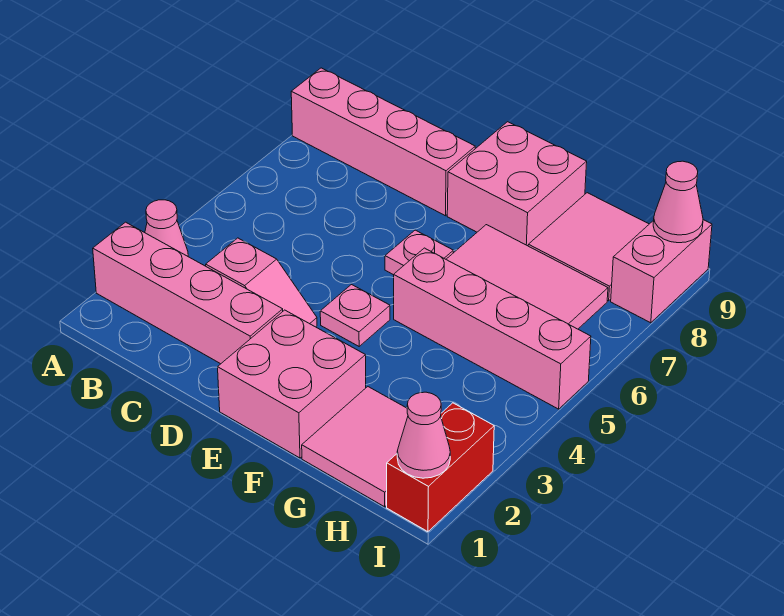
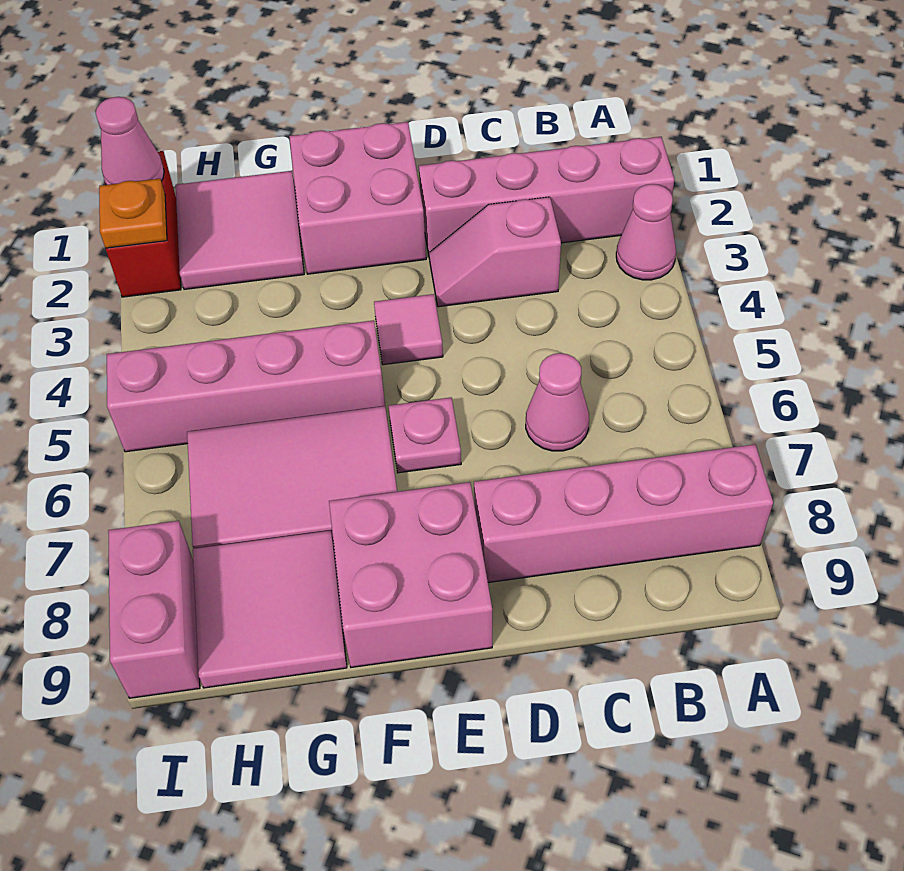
pink 1x1 plate [320,285,390,346] -> pink 1x1 tile [374,294,443,365]
none -> orange 1x1 plate [99,179,167,248]
pink 1x1 cone [653,161,703,243] -> pink 1x1 cone moved to [526,353,589,451]

